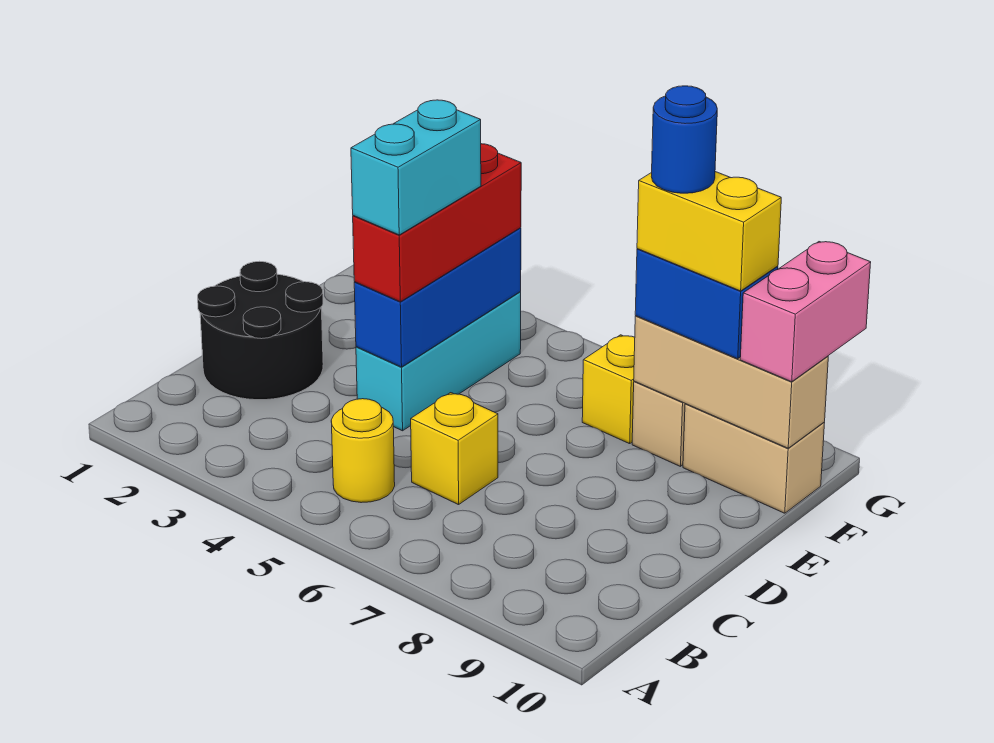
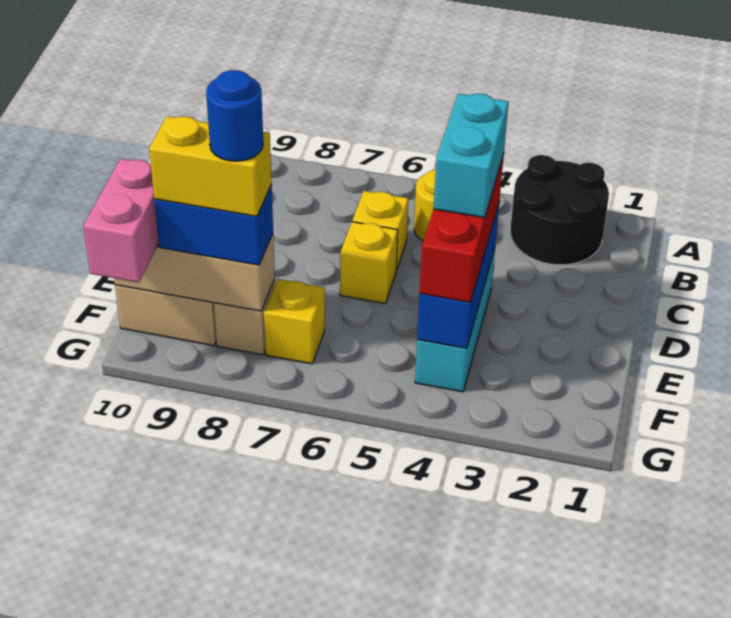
black 2x2 round brick [198,261,323,400] -> black 2x2 round brick moved to [510,155,609,265]
none -> yellow 1x1 brick [340,222,398,304]

